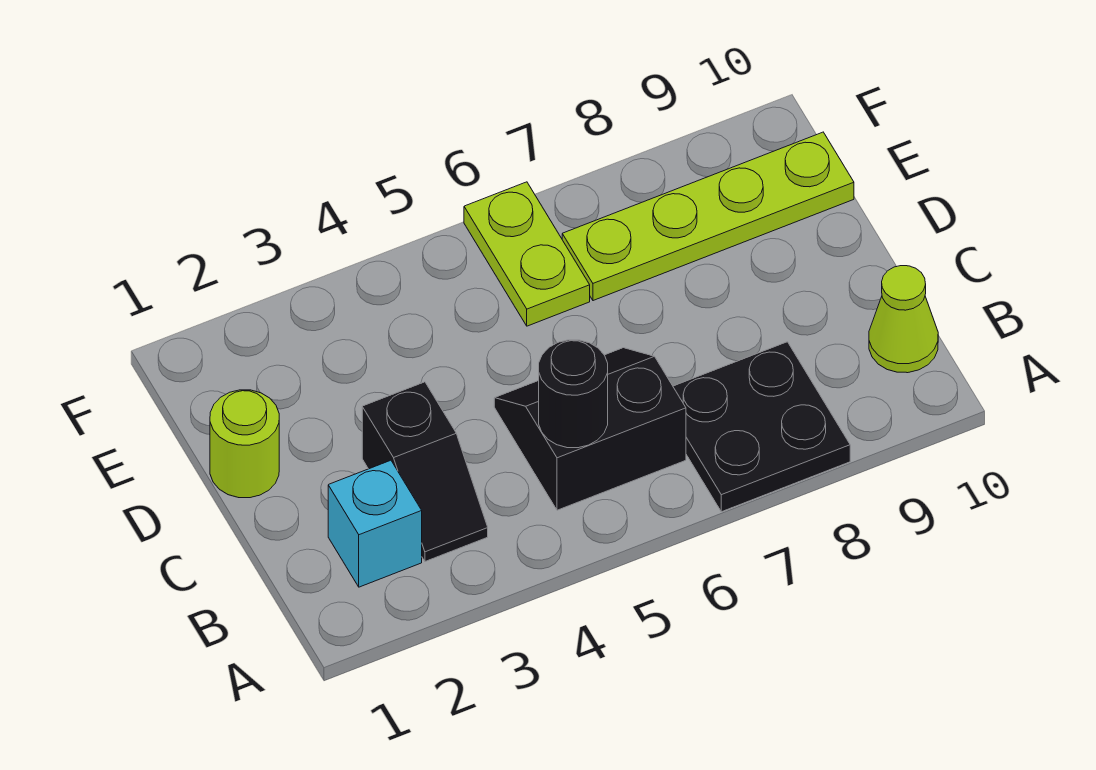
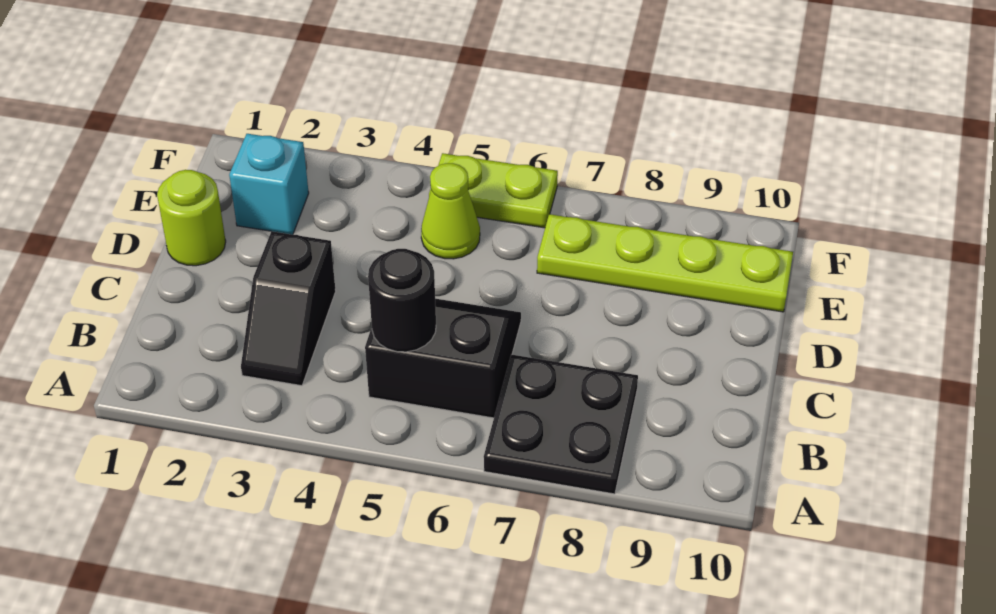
cyan 1x1 brick [328,460,422,587] -> cyan 1x1 brick moved to [229,134,309,235]
lime 1x1 cone [869,266,938,373] -> lime 1x1 cone moved to [421,163,480,259]
lime 1x2 plate [464,182,590,326] -> lime 1x2 plate turned to [429,153,558,228]

